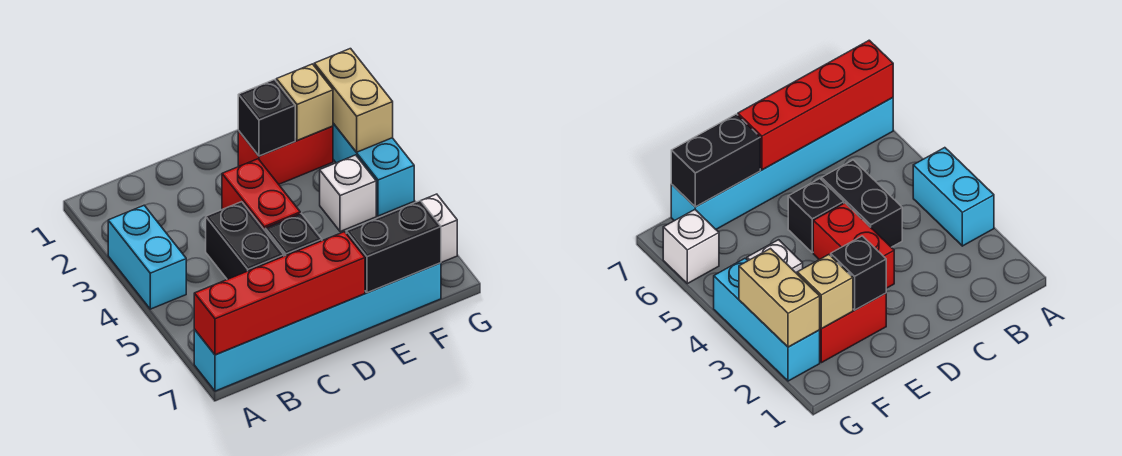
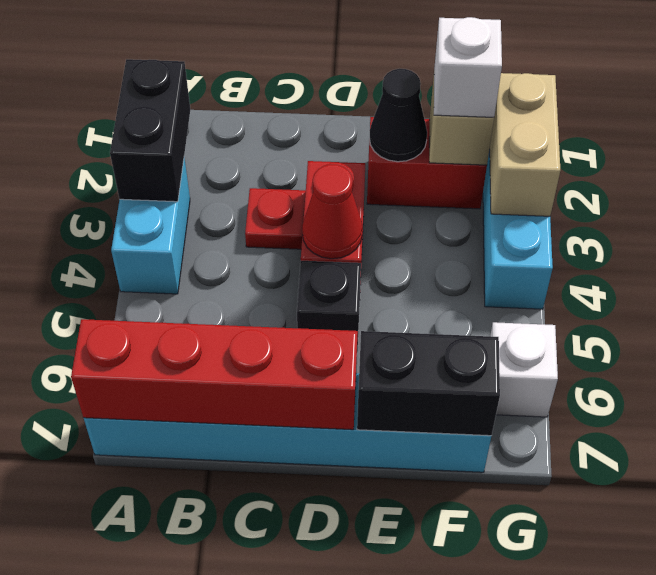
none -> red 1x1 plate [245,188,306,249]
black 1x2 brick [206,202,284,279] -> black 1x2 brick moved to [110,59,190,202]
none -> red 1x1 cone [302,164,363,259]
black 1x1 brick [238,80,295,156] -> black 1x1 cone [369,69,427,162]
white 1x1 brick [320,155,376,232] -> white 1x1 brick moved to [434,17,502,117]

